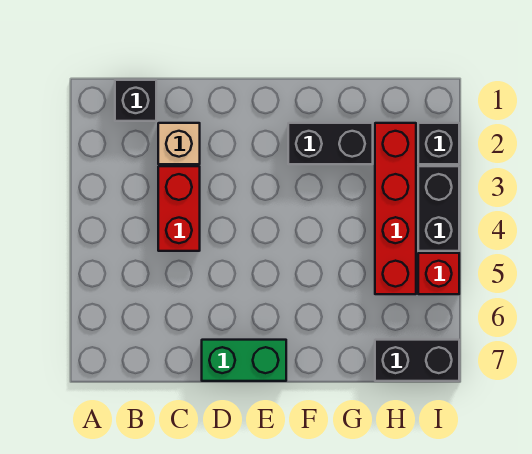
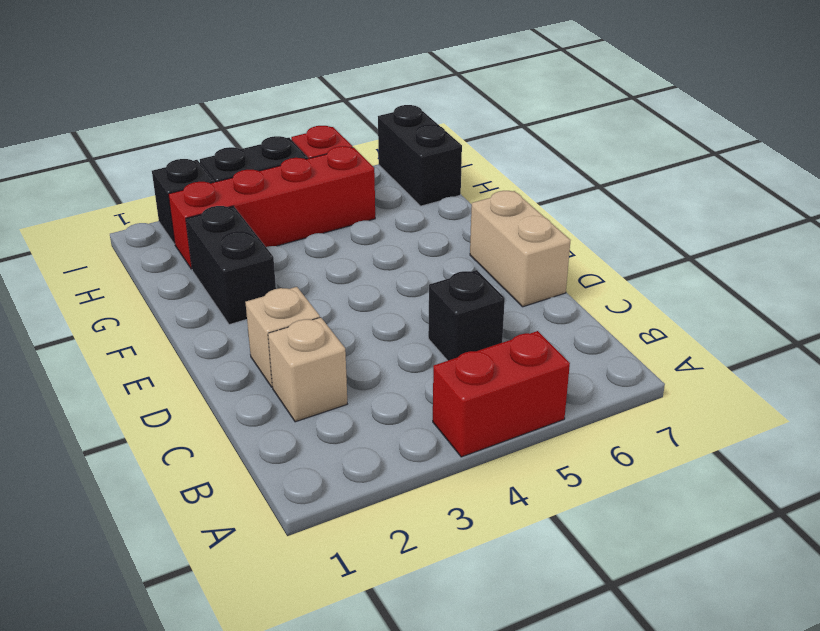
black 1x1 brick [115,80,156,121] -> black 1x1 brick moved to [428,270,505,361]
red 1x2 brick [158,166,200,251] -> red 1x2 brick moved to [433,331,570,457]
none -> tan 1x1 brick [245,287,320,387]
green 1x2 brick [202,340,286,381] -> tan 1x2 brick [470,191,571,307]

